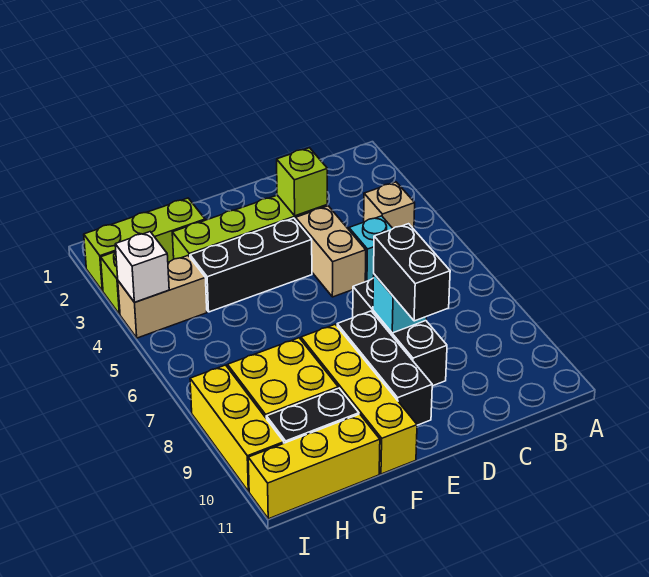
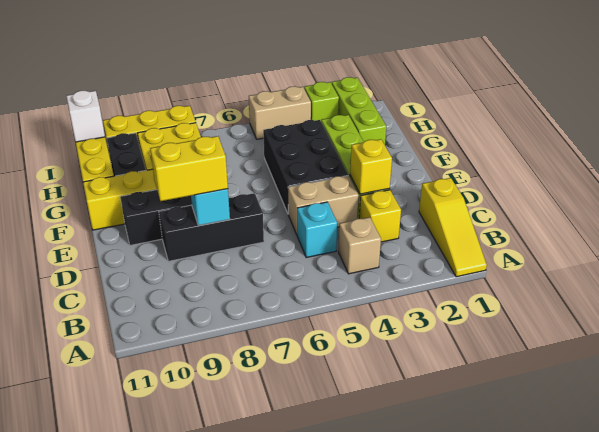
none -> yellow 1x3 slope [419,178,487,277]
none -> yellow 1x1 brick [359,190,401,242]
lime 1x1 brick [277,148,327,216] -> yellow 1x1 brick [350,139,392,194]
black 1x2 brick [374,224,450,321] -> yellow 1x2 brick [150,136,228,201]
black 1x3 brick [190,218,312,312] -> black 2x3 brick [263,120,348,213]
tan 1x2 brick [118,256,207,338] -> tan 1x2 brick turned to [249,86,311,139]
white 1x1 brick [115,232,169,302] -> white 1x1 brick moved to [66,91,105,142]

